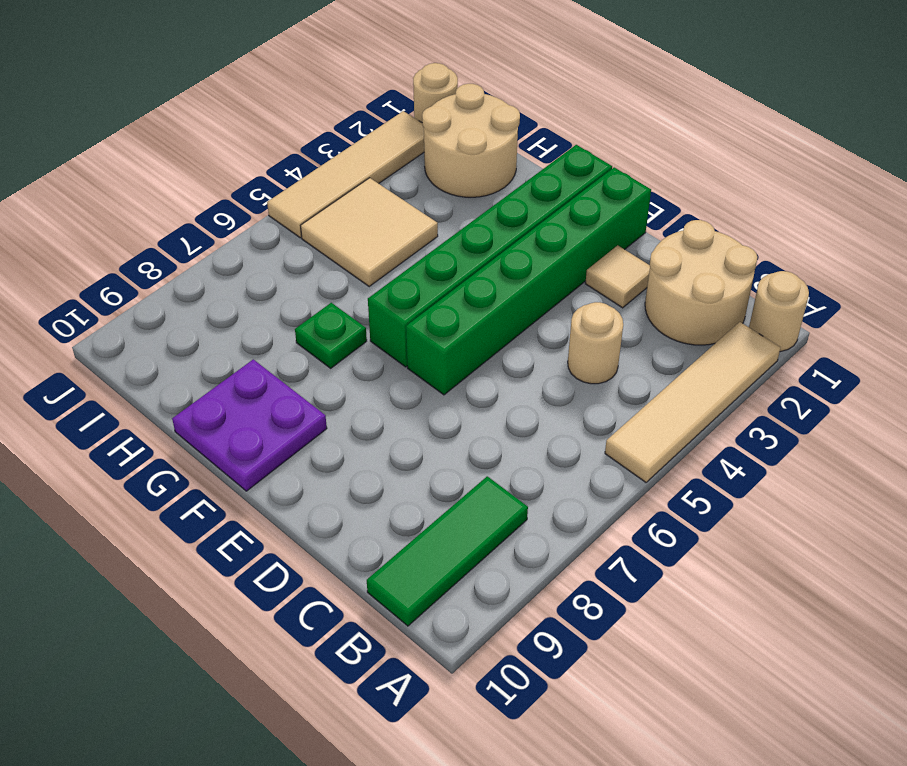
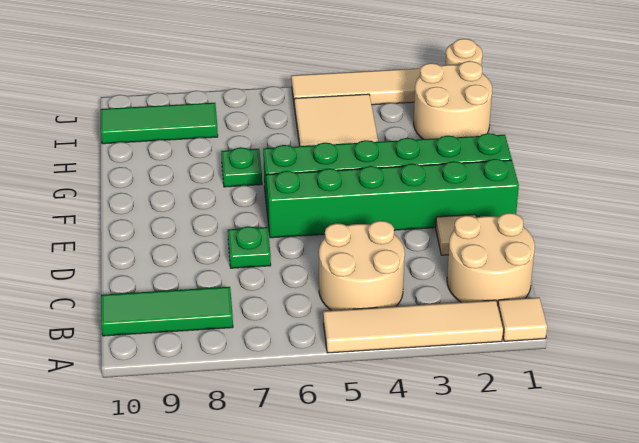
tan 1x1 round brick [749,271,809,352] -> tan 1x1 tile [498,297,547,341]
tan 1x1 round brick [568,302,623,384] -> tan 2x2 round brick [319,221,405,310]
none -> green 1x1 plate [228,226,271,268]
purple 2x2 plate [172,359,327,491] -> none
none -> green 1x3 tile [101,103,218,144]

